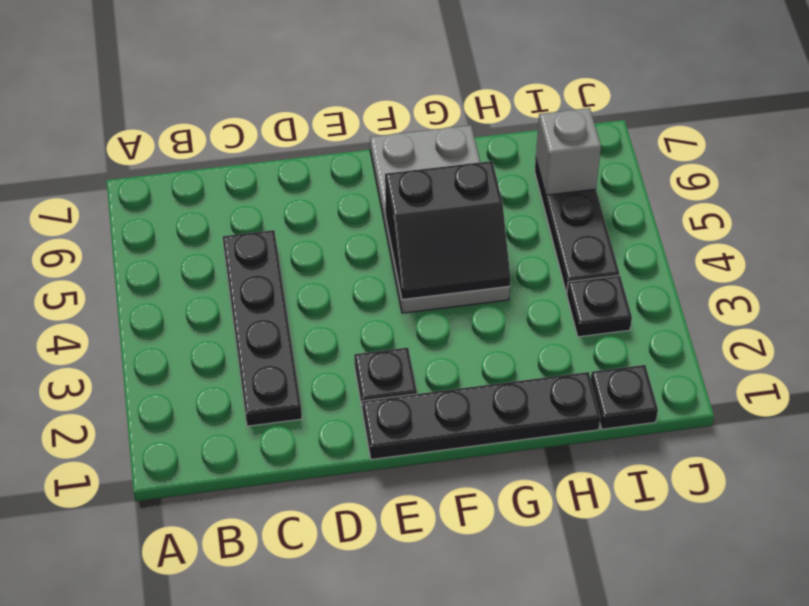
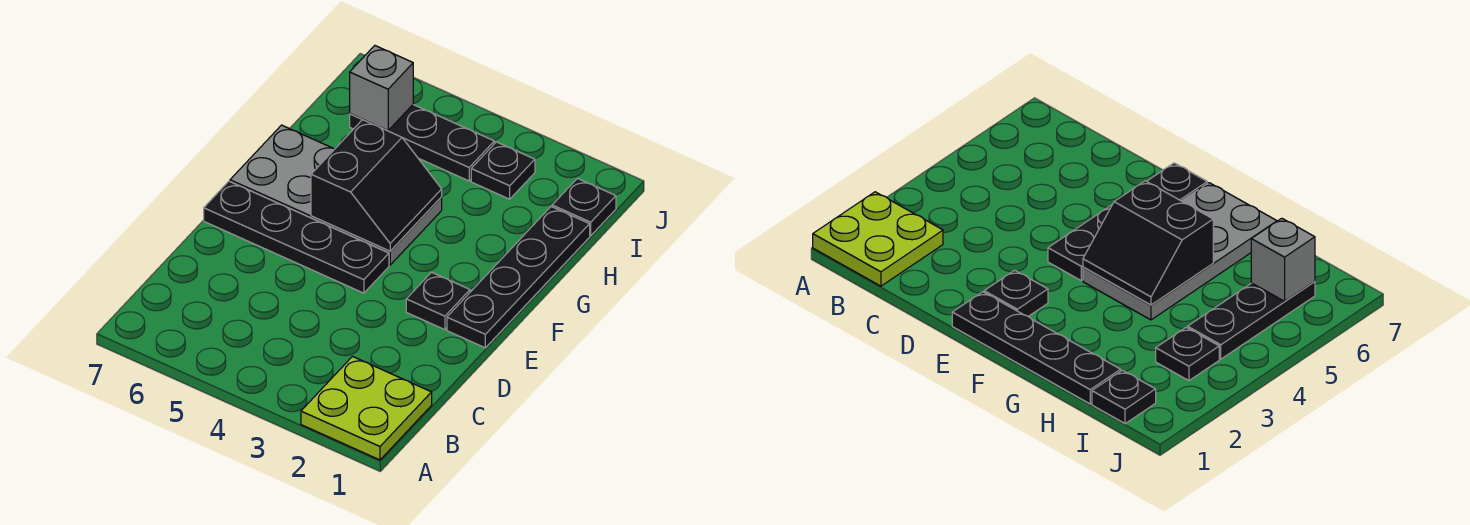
none -> lime 2x2 plate [301,357,432,460]
black 1x4 plate [223,230,302,426] -> black 1x4 plate moved to [204,181,389,293]

